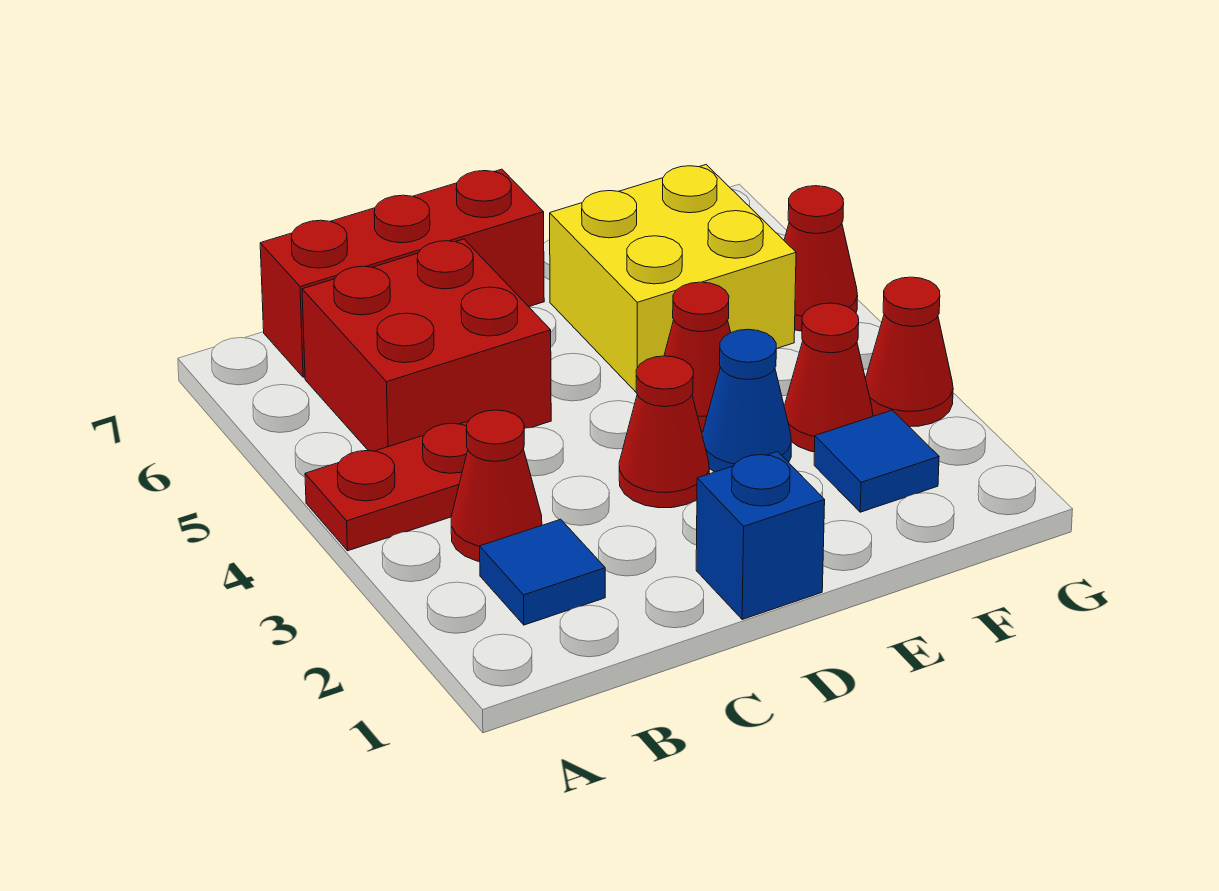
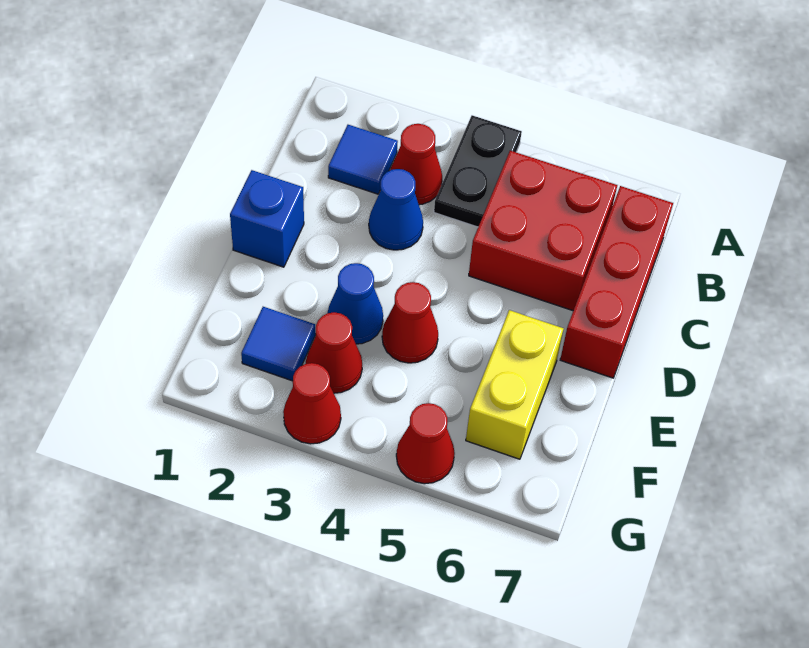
red 1x2 plate [305,421,468,551] -> black 1x2 plate [434,115,522,227]
none -> blue 1x1 cone [369,169,423,250]
red 1x1 cone [619,356,709,508] -> none
yellow 2x2 brick [550,165,796,392] -> yellow 1x2 brick [466,310,564,459]

